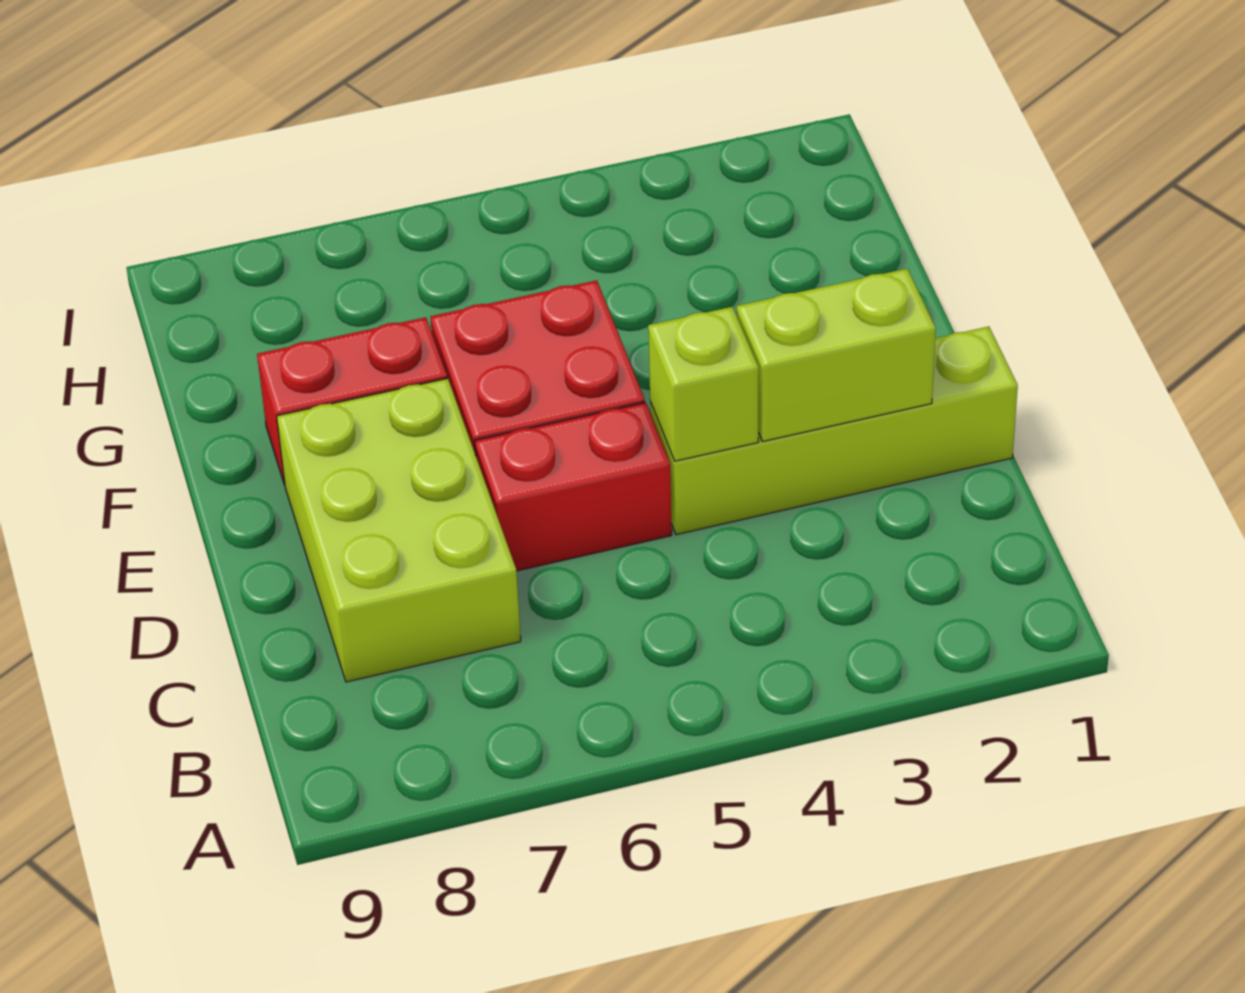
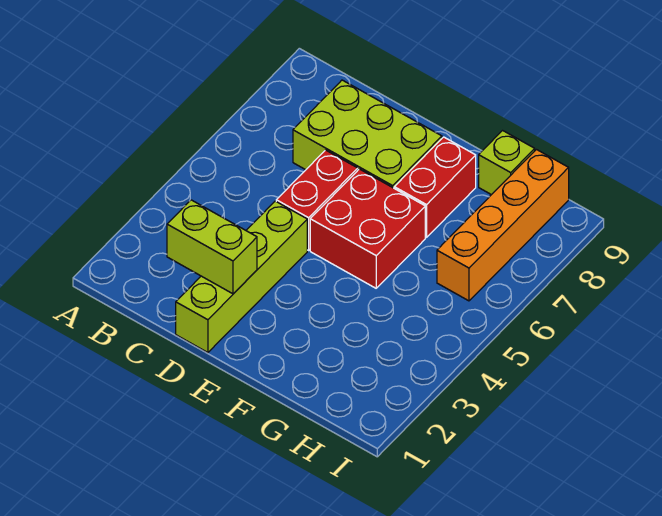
lime 1x2 brick [737,269,936,442] -> lime 1x2 brick turned to [167,200,257,294]
lime 1x1 brick [648,307,759,461] -> lime 1x1 brick moved to [479,131,535,195]
none -> orange 1x4 brick [437,150,569,301]

